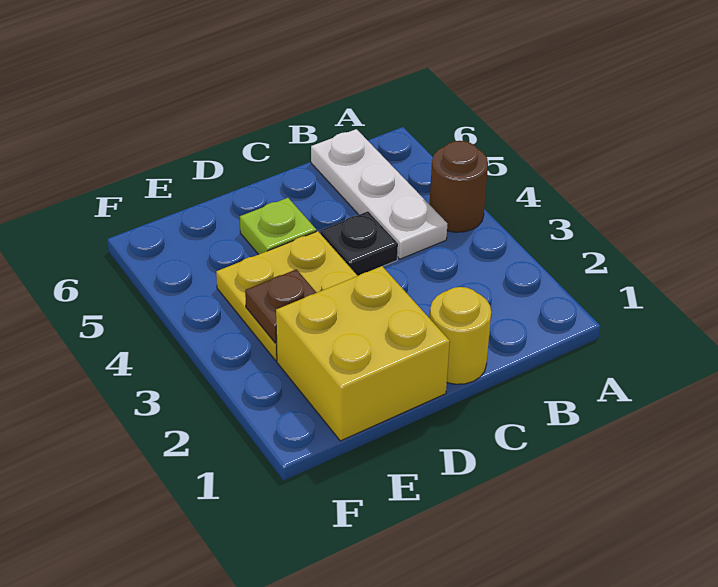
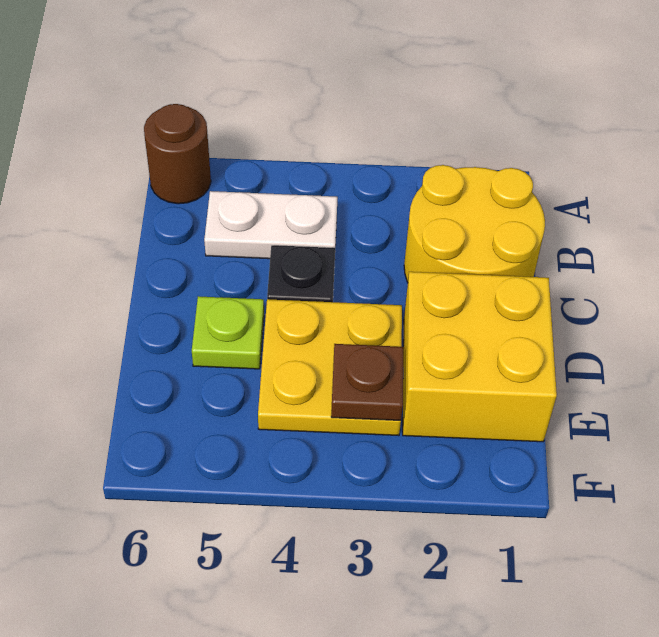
brown 1x1 round brick [430,141,488,232] -> brown 1x1 round brick moved to [144,104,211,204]
white 1x3 plate [311,129,447,259] -> white 1x2 plate [204,191,338,259]
yellow 1x1 round brick [430,287,491,384] -> yellow 2x2 round brick [404,165,545,282]

